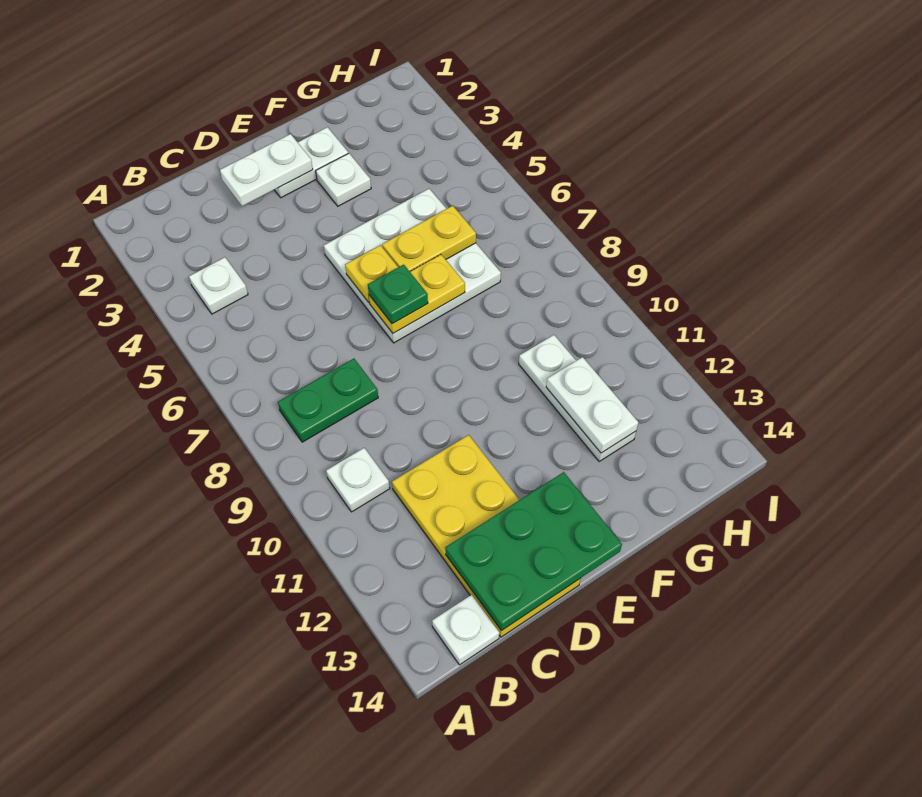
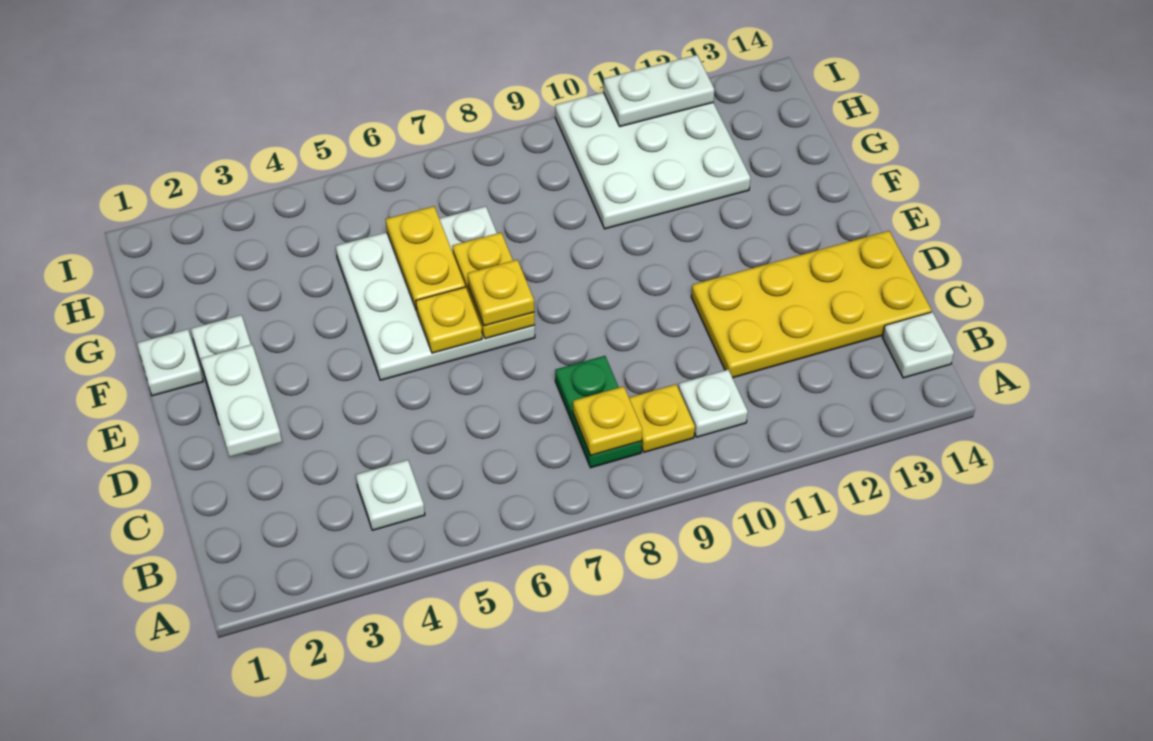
none -> yellow 1x1 plate [573,386,642,455]
none -> yellow 1x1 plate [629,384,695,452]
green 2x3 plate [445,472,622,631] -> none
green 1x1 plate [368,265,428,324] -> yellow 1x1 plate [468,260,534,326]
white 1x1 plate [316,153,371,206] -> white 1x1 plate moved to [137,329,203,396]
white 1x3 plate [519,335,636,461] -> white 3x3 plate [555,92,750,229]
white 1x2 plate [546,357,638,453] -> white 1x2 plate moved to [603,55,714,127]

